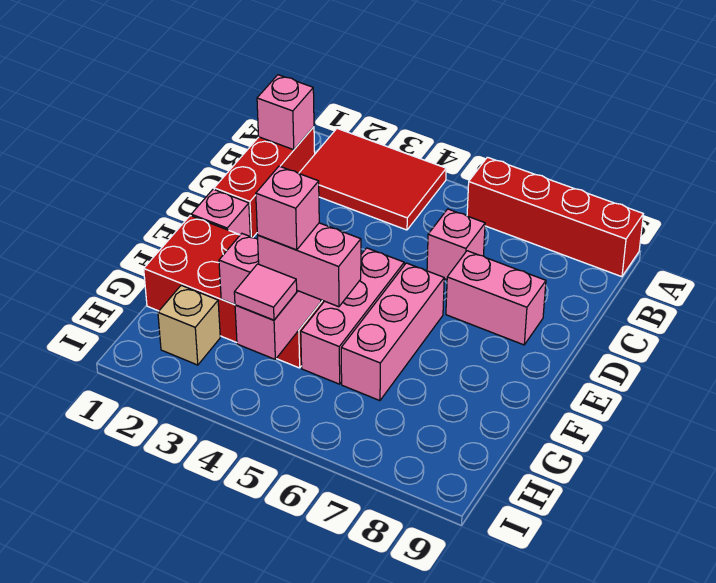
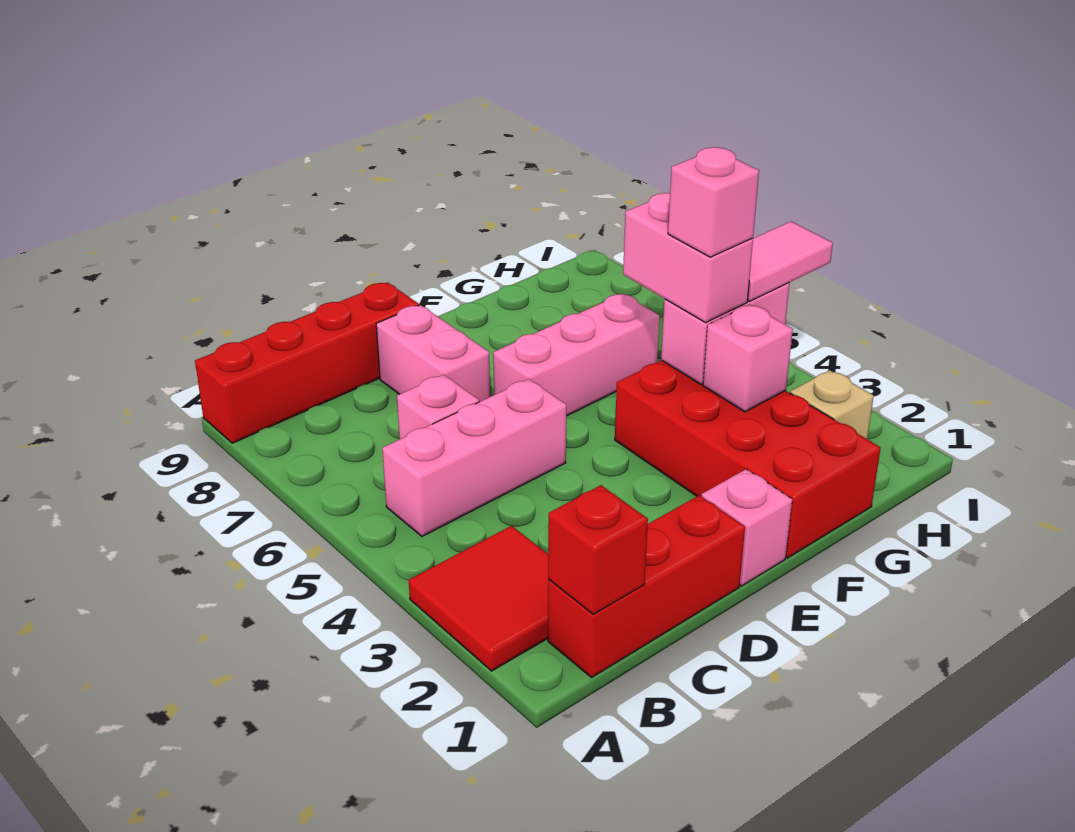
red 2x3 tile [299,129,446,230] -> red 2x2 tile [409,526,549,671]
red 1x4 brick [467,157,643,277] -> red 1x4 brick turned to [195,282,419,443]
pink 1x1 brick [257,75,314,150] -> red 1x1 brick [548,485,648,614]
pink 1x3 brick [301,248,404,384] -> pink 1x3 brick moved to [382,379,566,536]
pink 1x1 tile [234,264,297,320] -> pink 1x2 tile [748,222,833,301]

